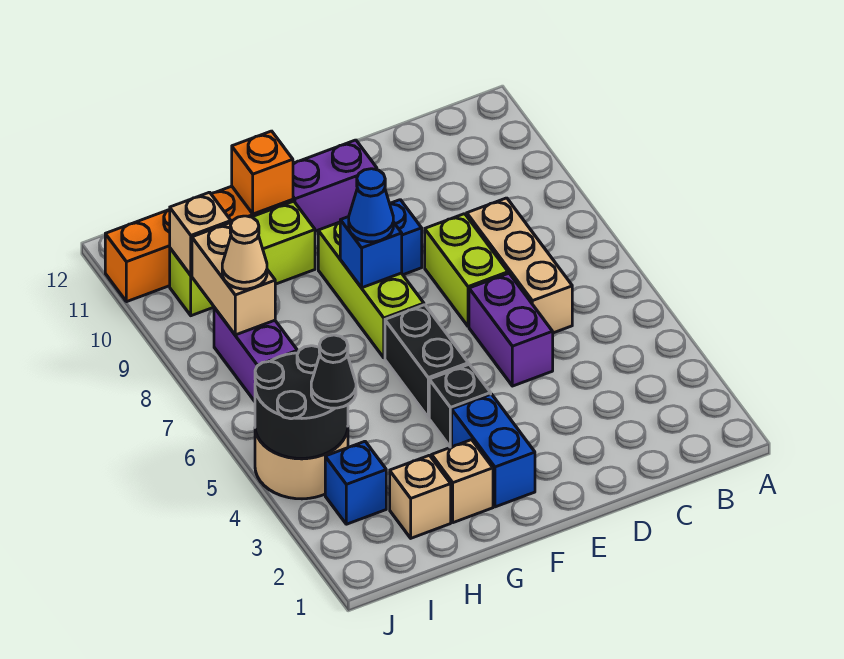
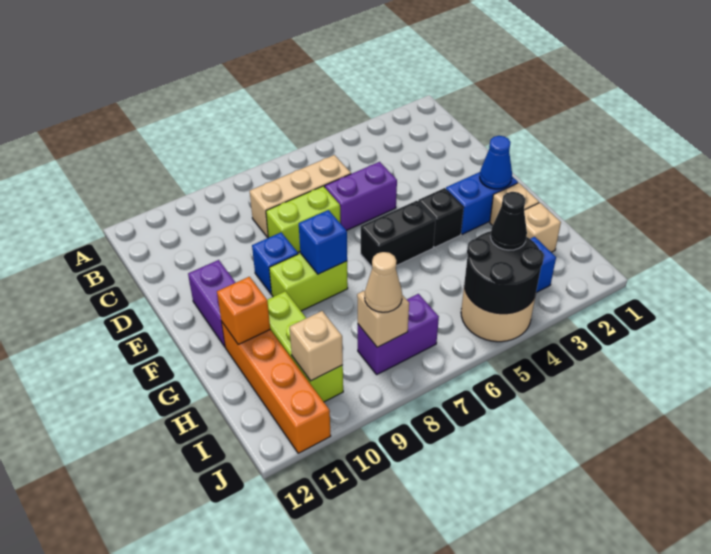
lime 1x3 brick [318,222,424,358] -> lime 1x2 brick [269,253,348,311]
blue 1x1 cone [349,169,393,242] -> blue 1x1 cone moved to [480,136,512,189]
tan 1x2 brick [192,222,275,335] -> tan 1x1 brick [357,291,409,347]

